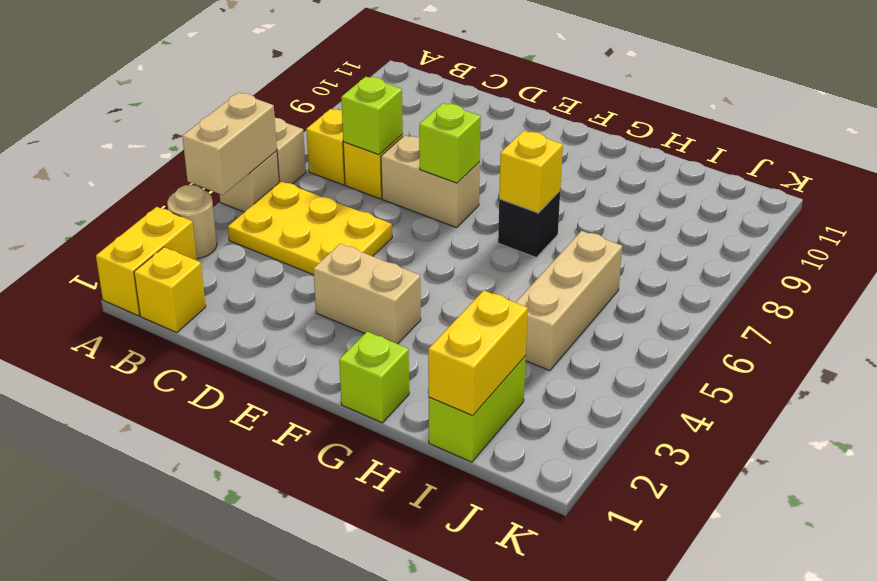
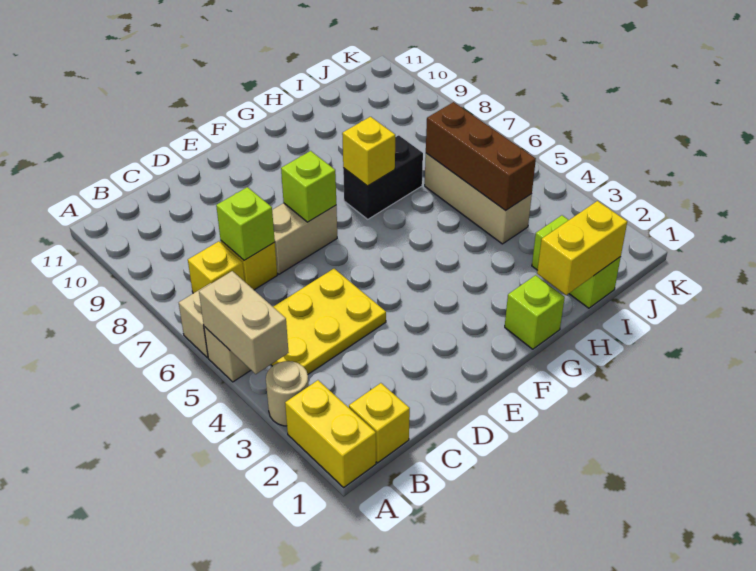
tan 1x2 brick [313,244,421,344] -> none
black 1x1 brick [498,191,560,257] -> black 1x2 brick [343,135,423,219]
yellow 1x2 brick [428,290,528,416] -> yellow 1x2 brick turned to [537,201,627,295]
none -> brown 1x3 brick [426,102,536,211]

